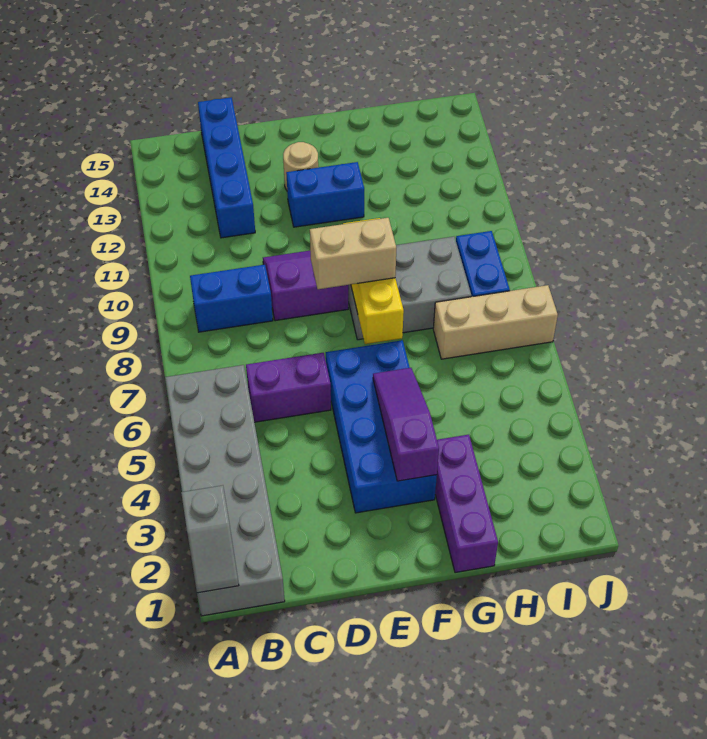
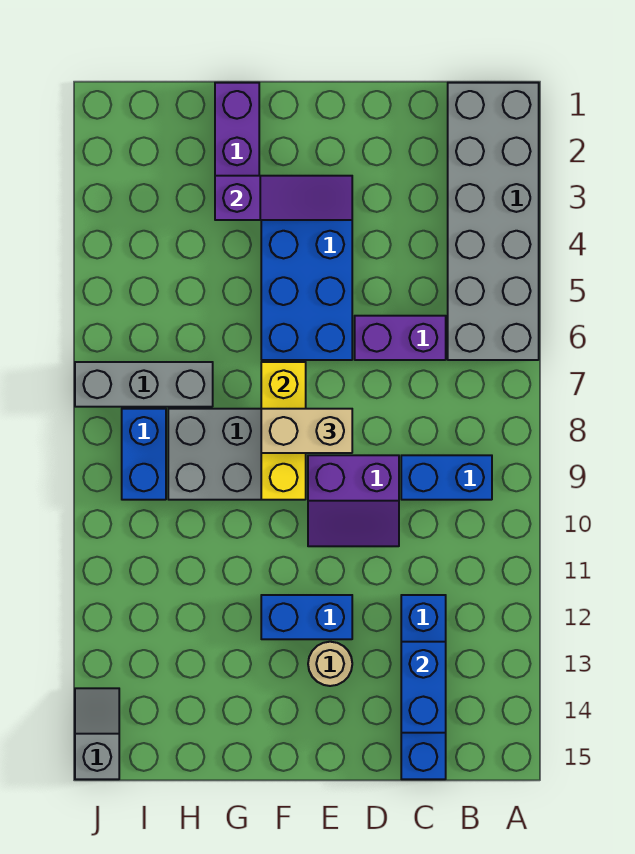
grey 1x2 slope [181,485,239,593] -> grey 1x2 slope moved to [75,688,119,779]
none -> blue 1x2 brick [401,642,446,733]
purple 1x3 slope [373,368,439,481] -> purple 1x3 slope turned to [215,176,352,220]
tan 1x3 brick [433,285,558,359] -> grey 1x3 brick [75,362,213,407]

